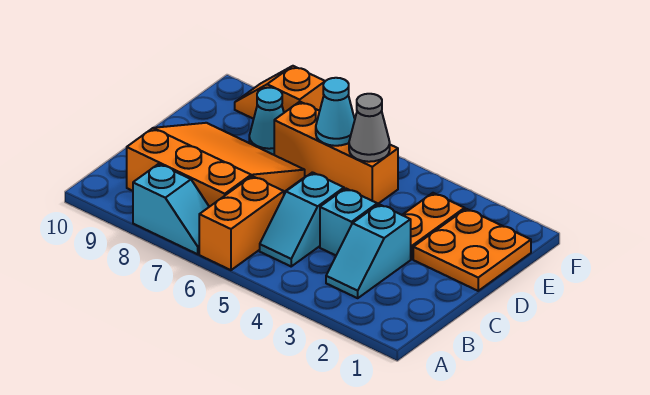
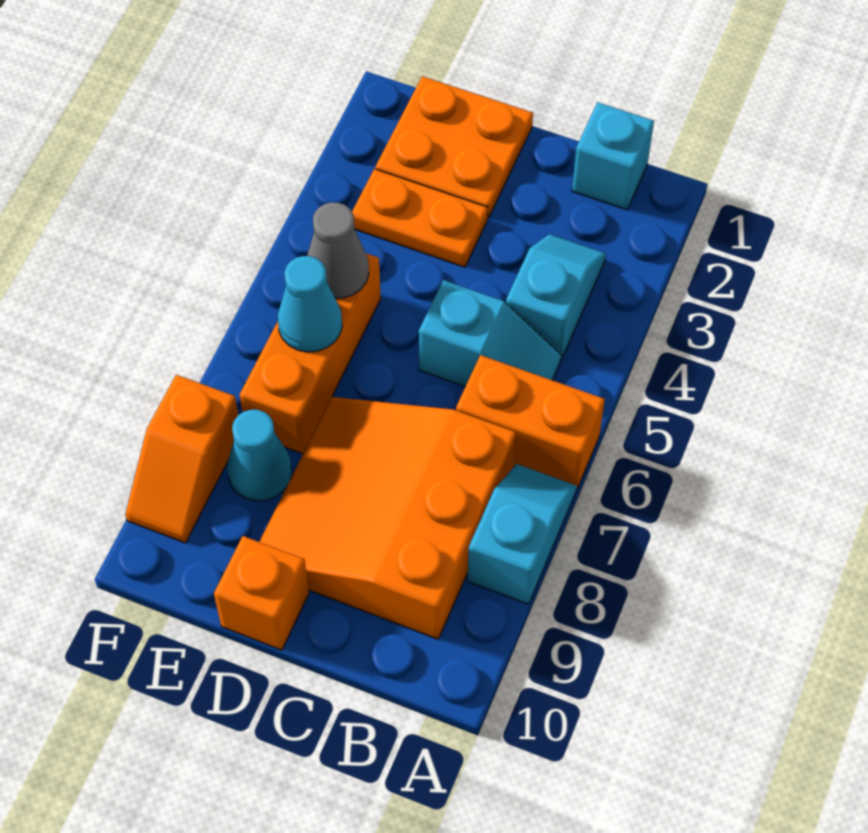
cyan 1x2 slope [326,204,411,298] -> cyan 1x2 slope turned to [506,234,606,360]
cyan 1x1 brick [320,188,377,255] -> cyan 1x1 brick moved to [572,102,654,210]
none -> orange 1x1 brick [214,536,309,650]

